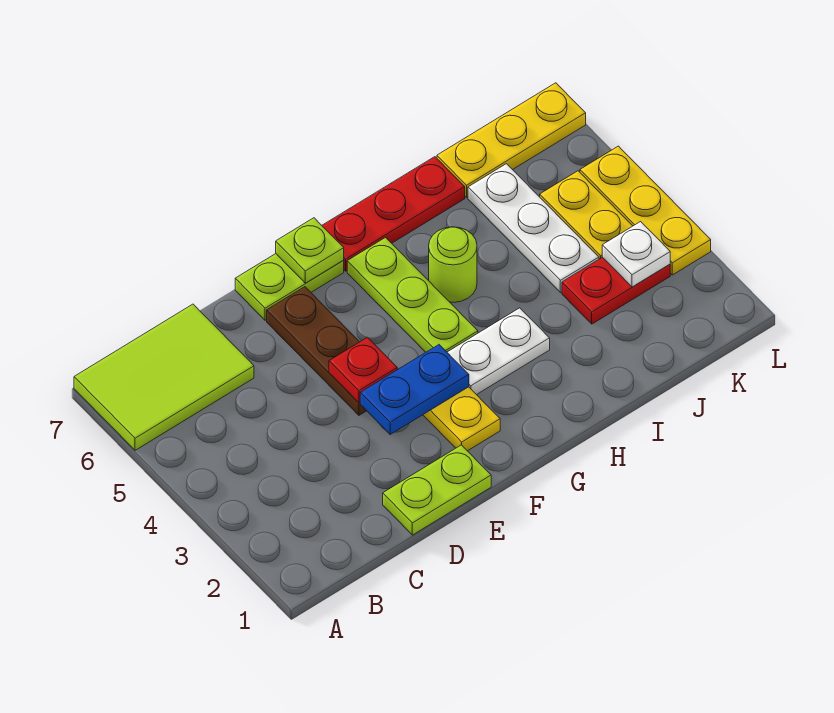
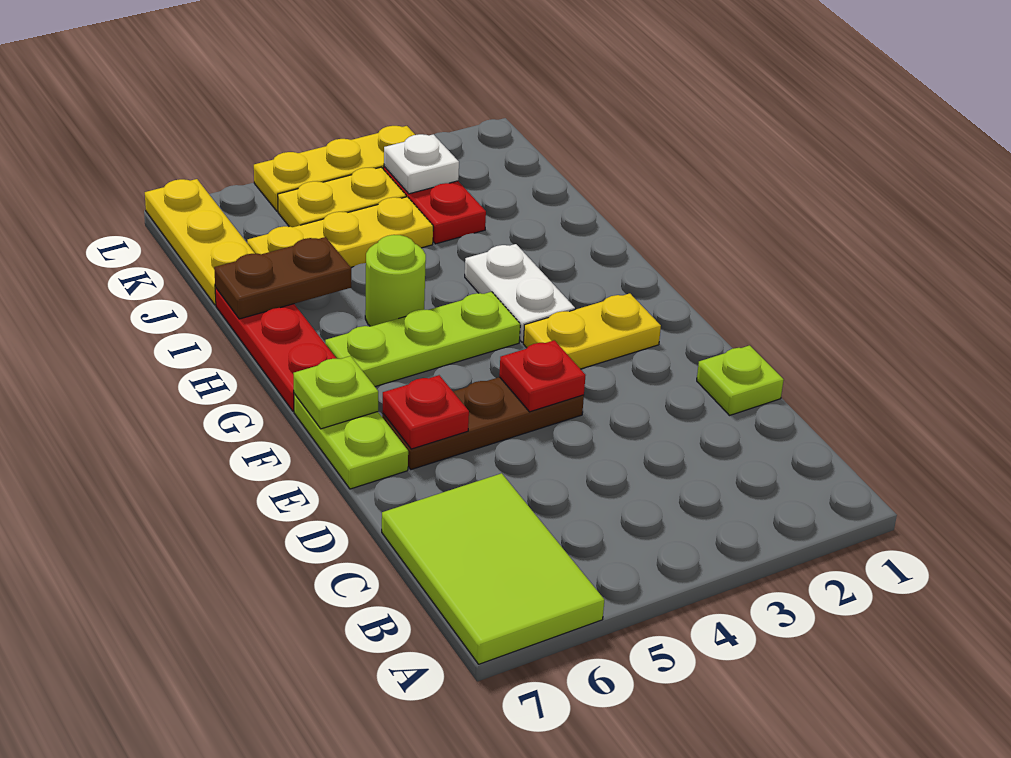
lime 1x2 plate [383,445,491,535] -> lime 1x1 plate [697,345,784,415]
blue 1x2 plate [360,345,469,434] -> none
none -> red 1x1 plate [382,375,469,449]
none -> brown 1x2 plate [214,237,351,319]
white 1x3 plate [468,164,599,293] -> yellow 1x3 plate [247,197,433,267]

